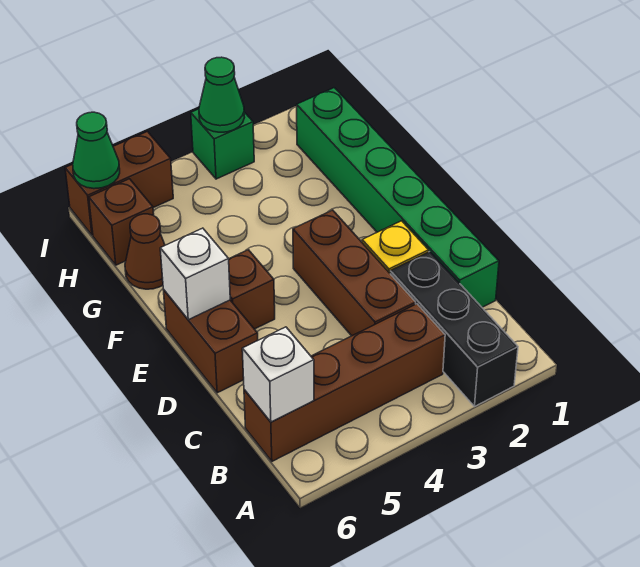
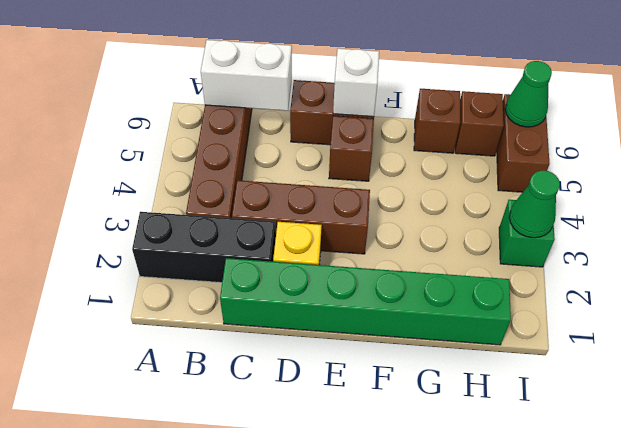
white 1x1 brick [242,327,314,422] -> white 1x2 brick [201,40,292,111]
brown 1x1 cone [125,214,165,289] -> brown 1x1 brick [414,89,460,153]

